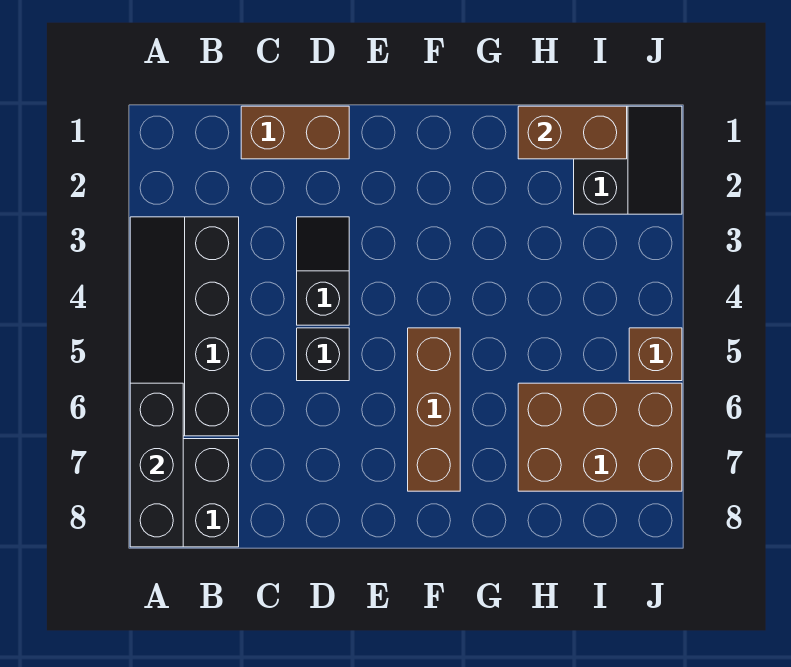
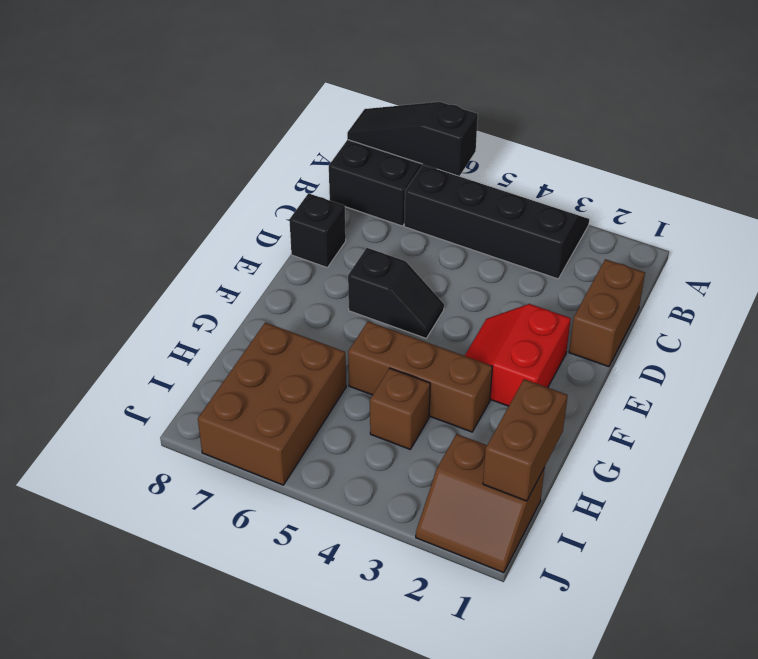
black 1x3 brick [130,383,183,547] -> black 1x3 slope [347,102,478,176]
black 1x2 slope [297,217,349,325] -> black 1x2 slope moved to [348,248,444,338]
black 1x1 brick [297,328,349,381] -> black 1x1 brick moved to [289,193,346,268]
none -> red 2x2 slope [465,304,571,406]
brown 1x3 brick [408,328,460,491] -> brown 1x3 brick moved to [348,321,493,432]
black 2x2 slope [574,106,682,214] -> brown 2x2 slope [416,434,545,573]
brown 1x1 brick [629,328,682,381] -> brown 1x1 brick moved to [370,368,430,449]

